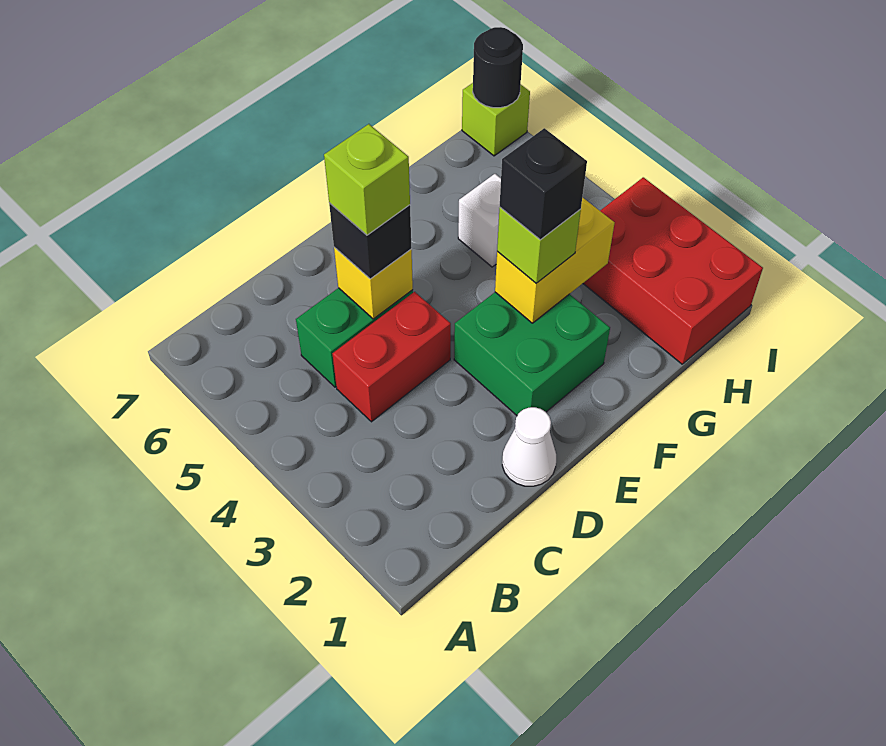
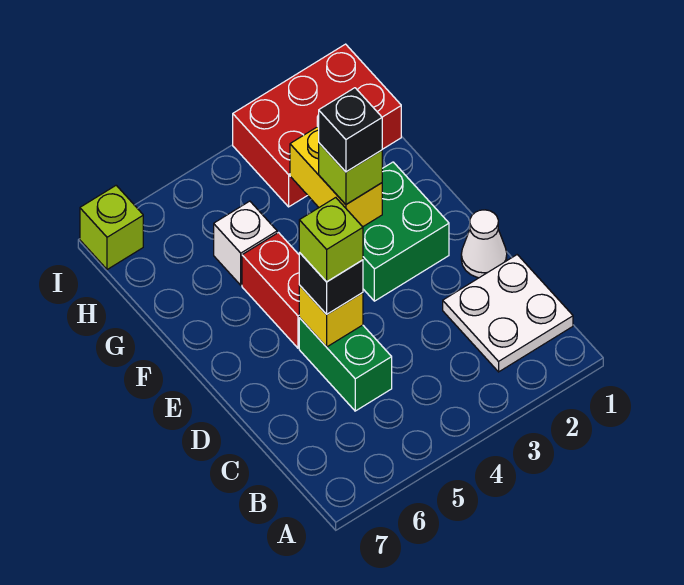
none -> white 2x2 plate [443,255,573,372]
red 1x2 brick [333,292,451,422] -> red 1x2 brick moved to [242,233,300,348]
black 1x1 round brick [473,27,523,108] -> none

